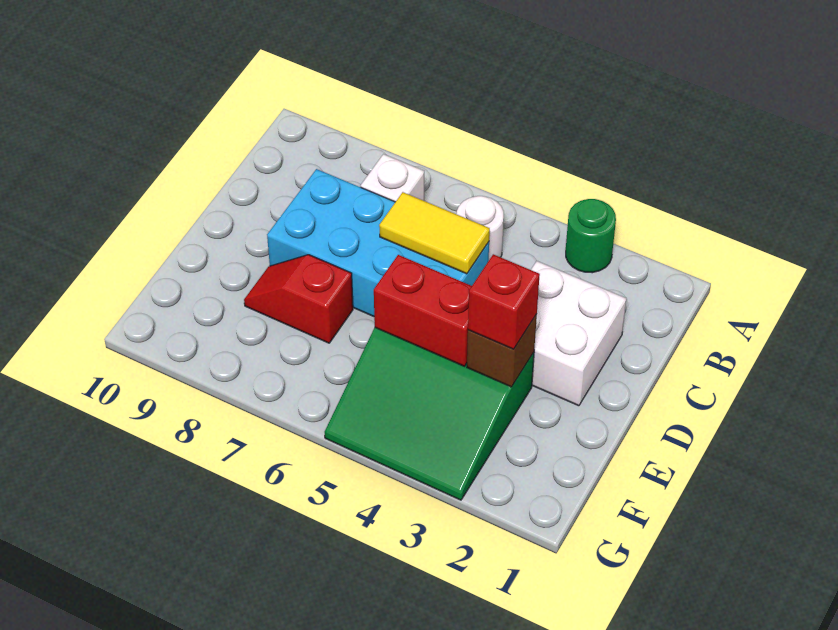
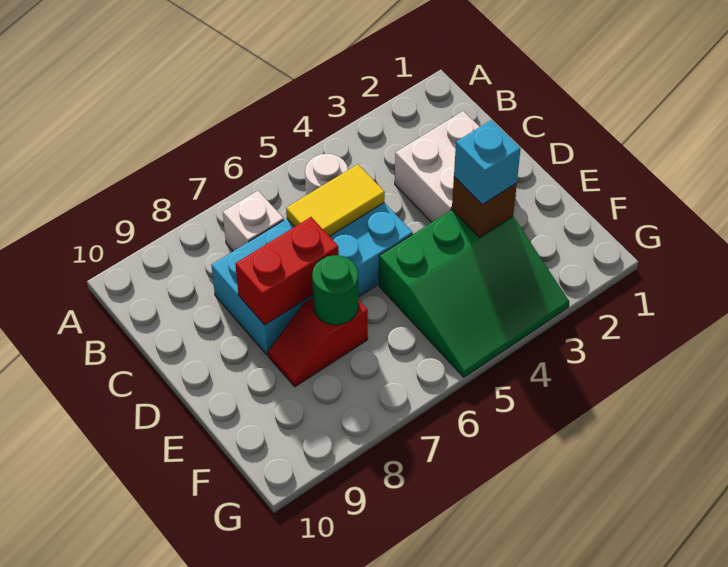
green 1x1 round brick [566,199,616,273] -> green 1x1 round brick moved to [312,255,359,325]
red 1x1 brick [468,254,540,349] -> cyan 1x1 brick [454,120,520,205]
red 1x2 brick [374,255,472,366] -> red 1x2 brick moved to [235,217,339,325]

